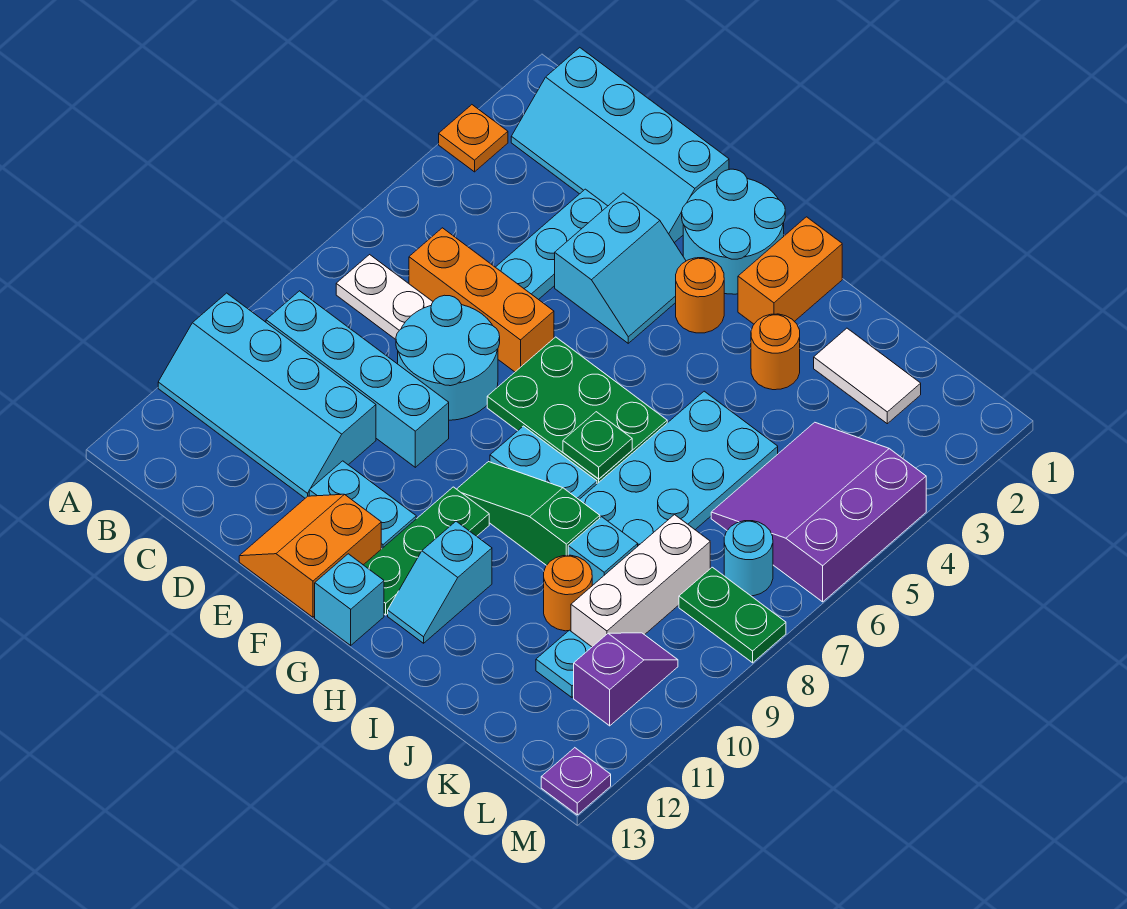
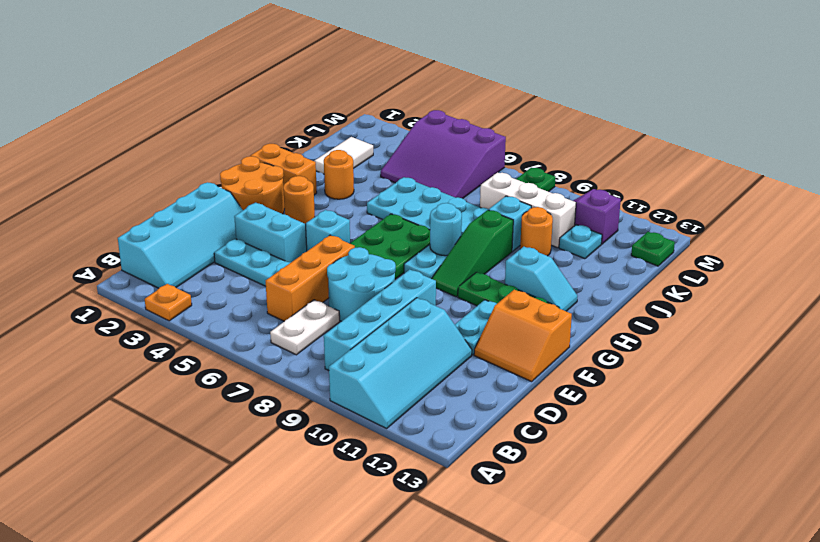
cyan 2x2 round brick [682,169,785,294] -> orange 2x2 round brick [220,156,284,214]
cyan 1x1 brick [315,554,384,645] -> cyan 1x1 brick moved to [306,210,350,251]
green 1x1 plate [563,412,632,479] -> green 1x1 plate moved to [631,232,675,266]
cyan 1x1 round brick [724,521,773,596] -> cyan 1x1 round brick moved to [430,203,462,256]
purple 1x1 plate [541,748,611,815] -> none

